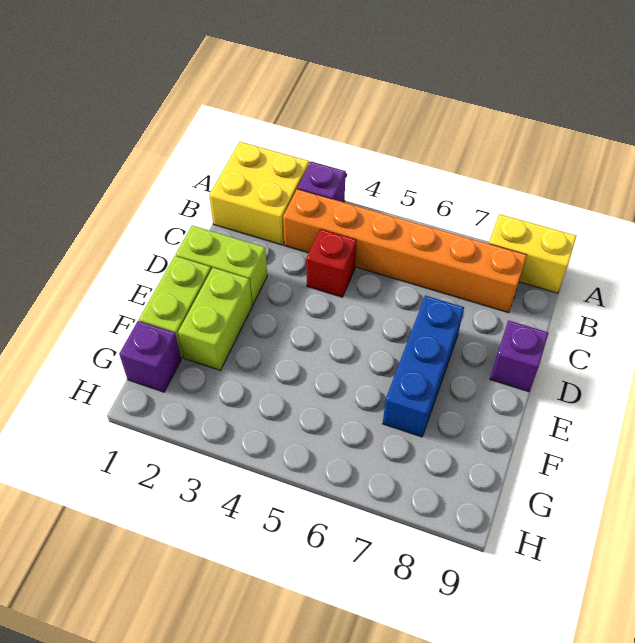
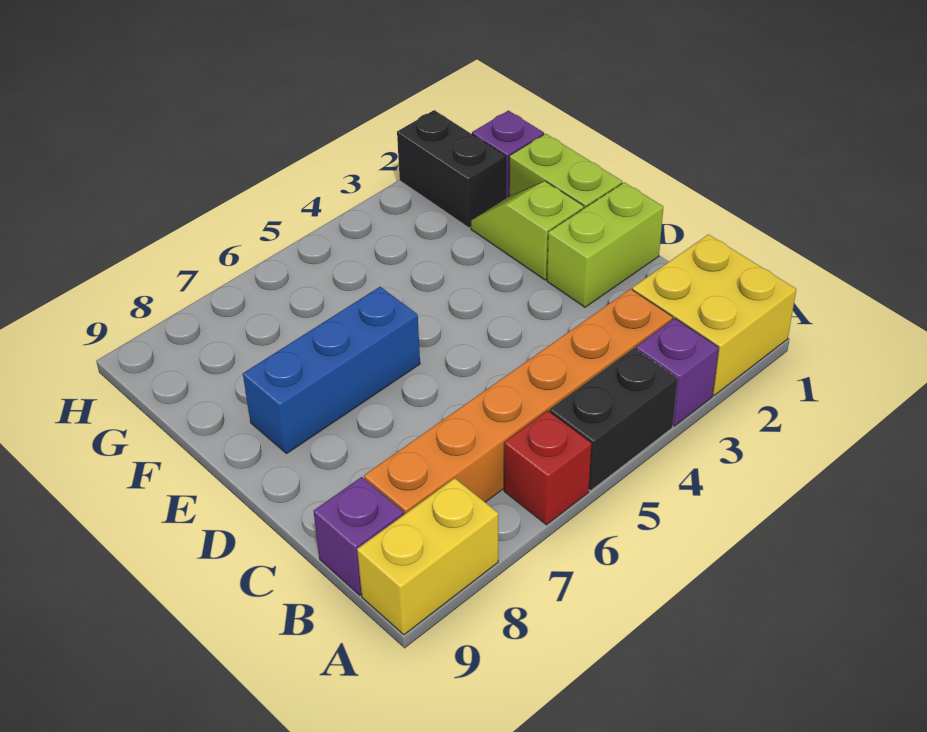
none -> black 1x2 brick [550,348,678,491]
red 1x1 brick [306,229,357,297] -> red 1x1 brick moved to [504,411,591,525]
blue 1x3 brick [383,295,464,437] -> blue 1x3 brick turned to [243,287,420,454]
purple 1x1 brick [490,320,548,392] -> purple 1x1 brick moved to [314,477,404,595]
lime 1x2 brick [178,268,252,370] -> lime 1x2 slope [471,181,584,280]
none -> black 1x2 brick [397,110,506,228]

